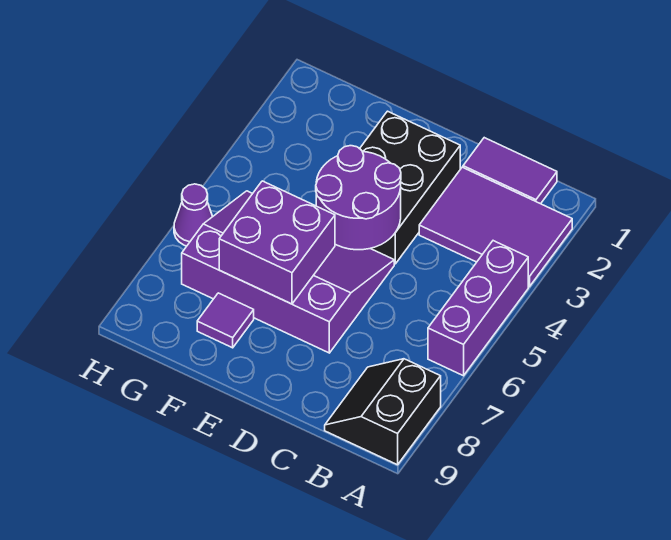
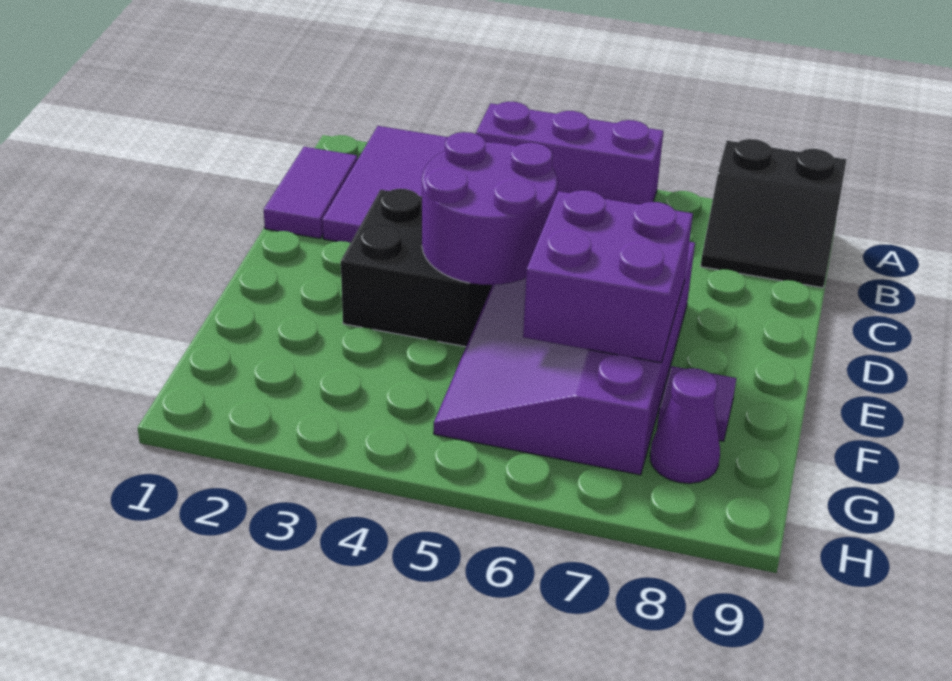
black 2x3 brick [360,111,460,264] -> black 2x2 brick [341,189,492,347]
purple 1x1 cone [174,184,213,246] -> purple 1x1 cone moved to [650,368,720,483]

